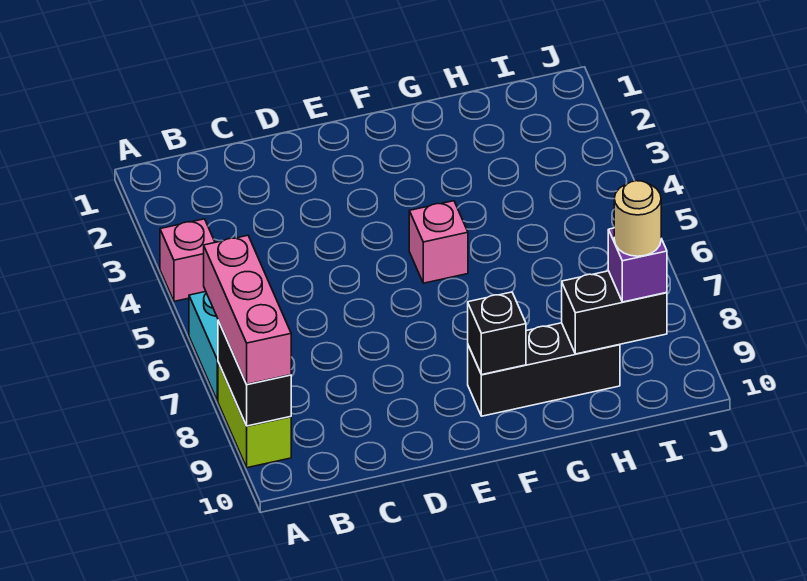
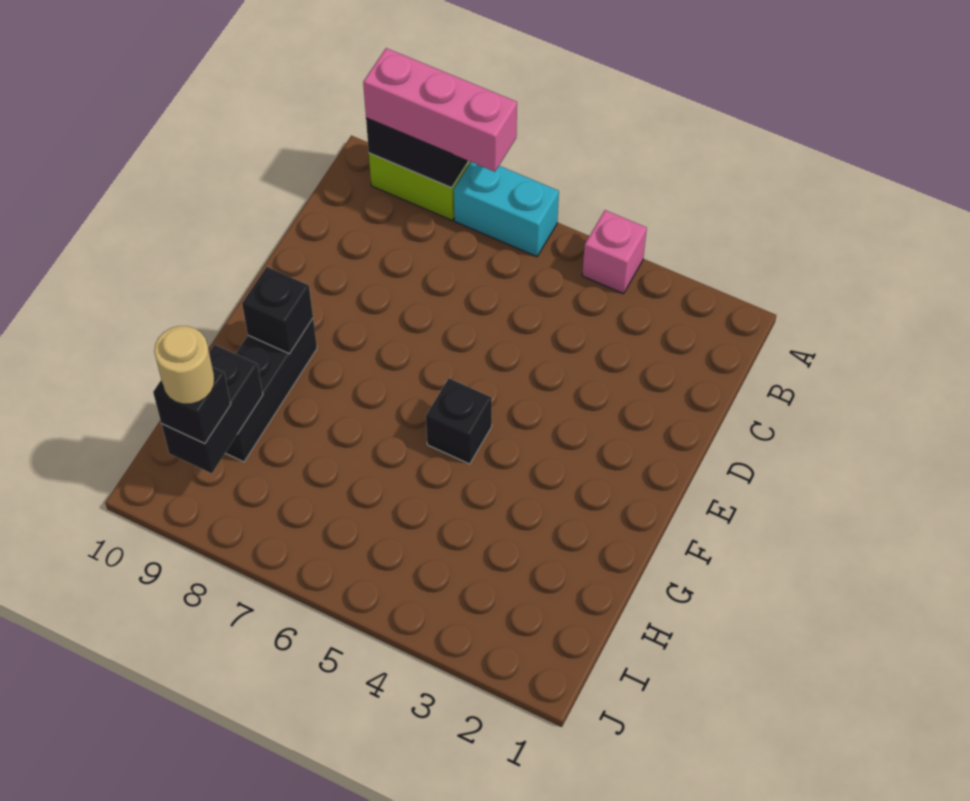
pink 1x1 brick [409,201,468,283] -> black 1x1 brick [426,378,492,464]
purple 1x1 brick [608,228,667,302] -> black 1x1 brick [153,367,231,444]

